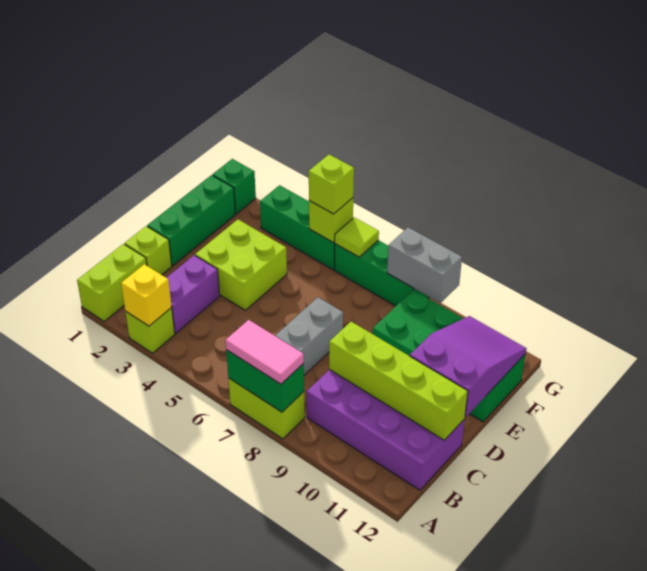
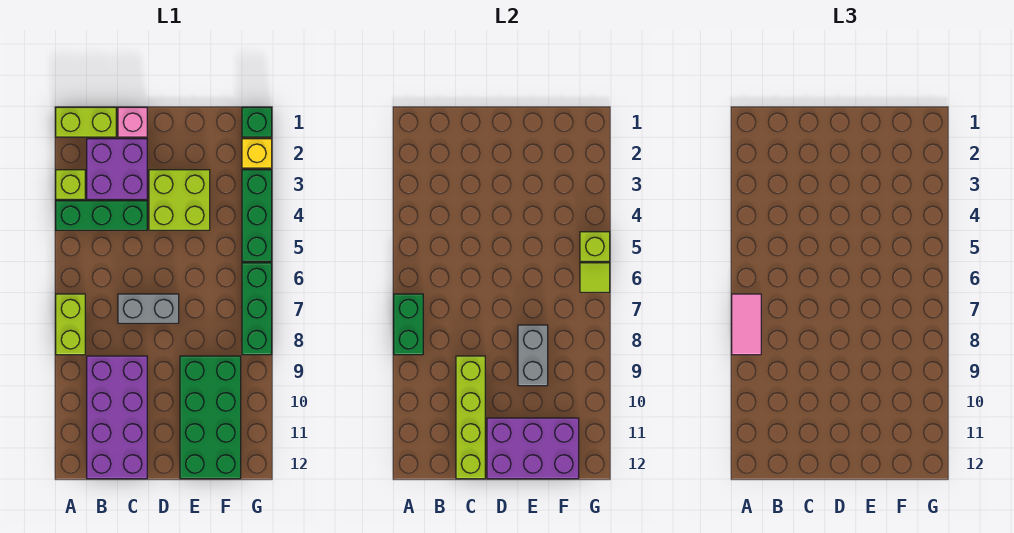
yellow 1x1 brick [121,264,172,326] -> yellow 1x1 brick moved to [242,139,272,168]
purple 1x2 brick [167,255,220,333] -> purple 2x2 brick [87,139,147,199]
lime 1x1 brick [124,226,172,275] -> pink 1x1 brick [118,107,147,137]
green 1x3 brick [147,175,236,266] -> green 1x3 brick moved to [56,201,147,230]
purple 2x3 slope [410,316,526,417] -> purple 2x3 brick [487,418,579,479]
lime 1x1 brick [309,155,354,214] -> none
grey 1x2 brick [387,227,462,303] -> grey 1x2 brick moved to [518,325,548,386]

